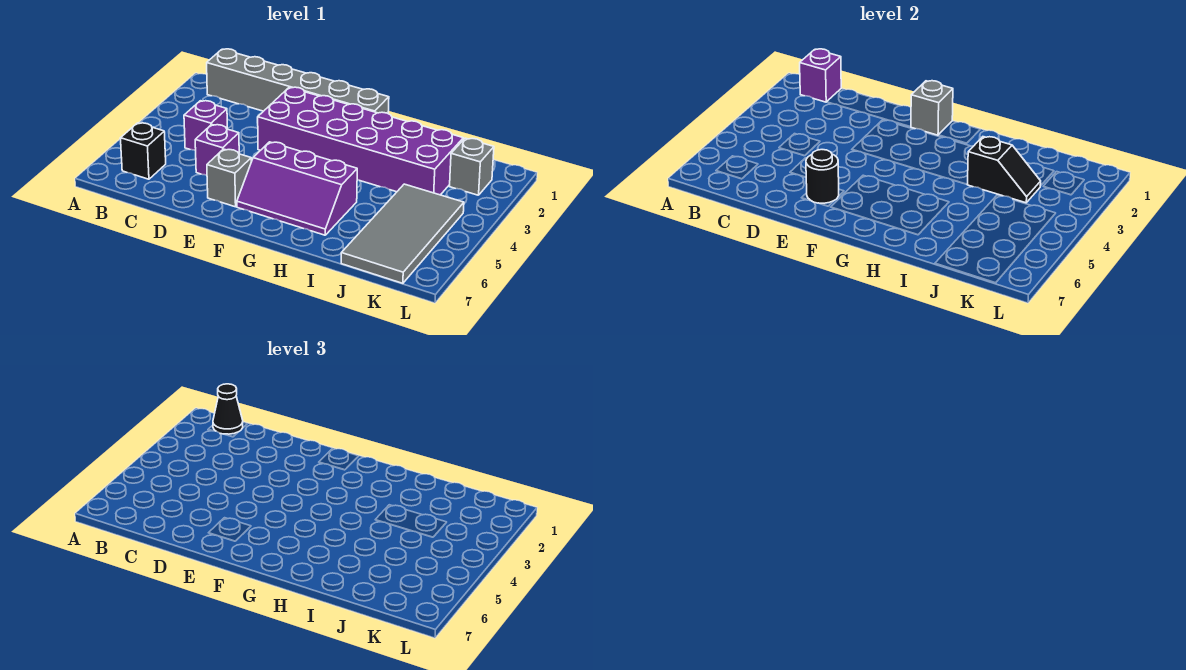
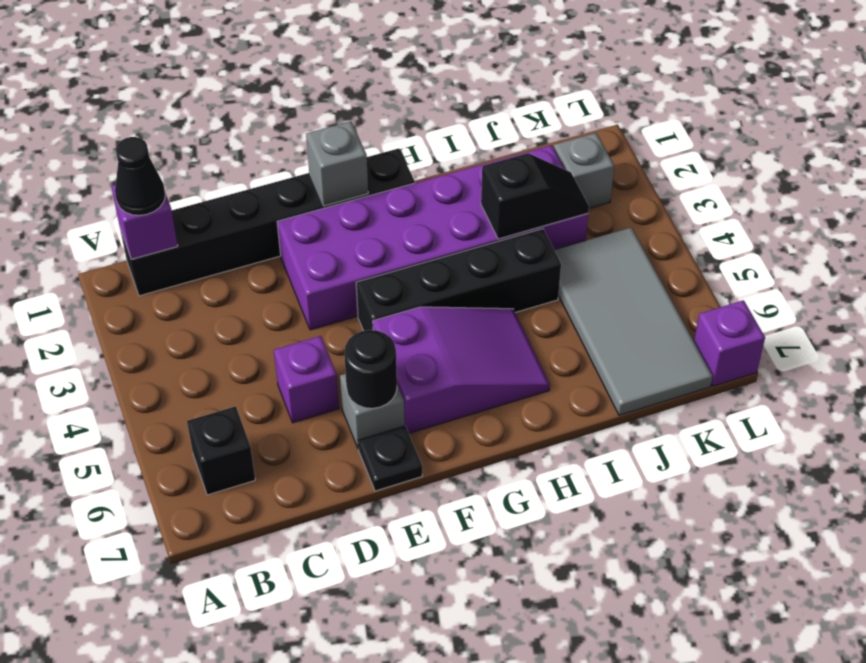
grey 1x6 brick [207,49,389,113] -> black 1x6 brick [120,148,415,296]
purple 1x1 brick [184,101,227,151] -> purple 1x1 brick moved to [694,300,765,386]
none -> black 1x1 plate [358,426,422,491]
none -> black 1x4 brick [356,229,561,331]
purple 2x3 slope [237,142,357,235] -> purple 2x3 slope turned to [373,307,550,433]

